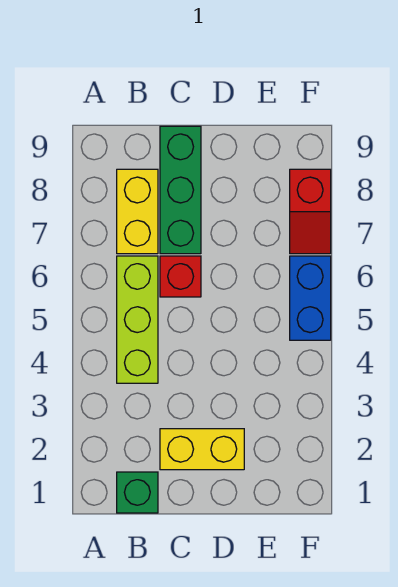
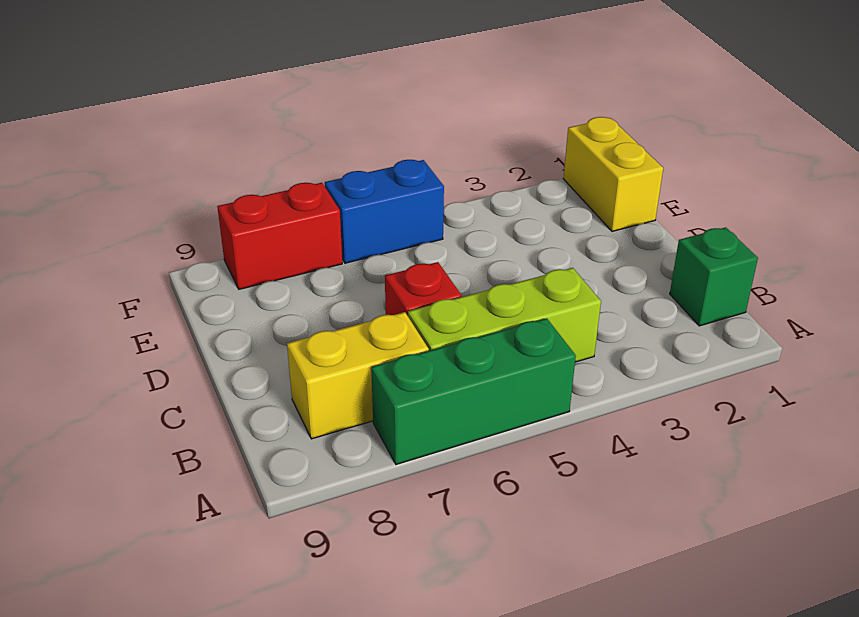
yellow 1x2 brick [160,429,244,470] -> yellow 1x2 brick moved to [563,117,663,231]
green 1x3 brick [160,126,201,254] -> green 1x3 brick moved to [371,318,576,464]
red 1x2 slope [290,169,331,254] -> red 1x2 brick [217,183,342,289]

